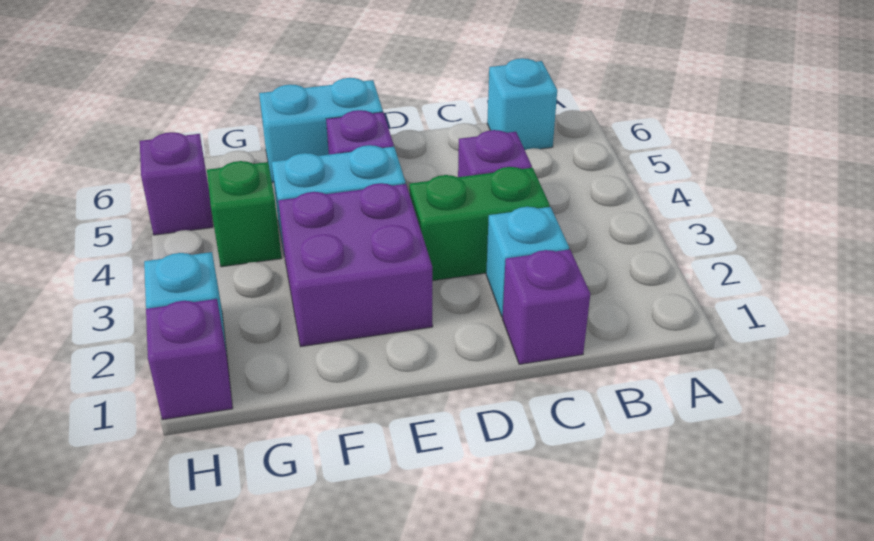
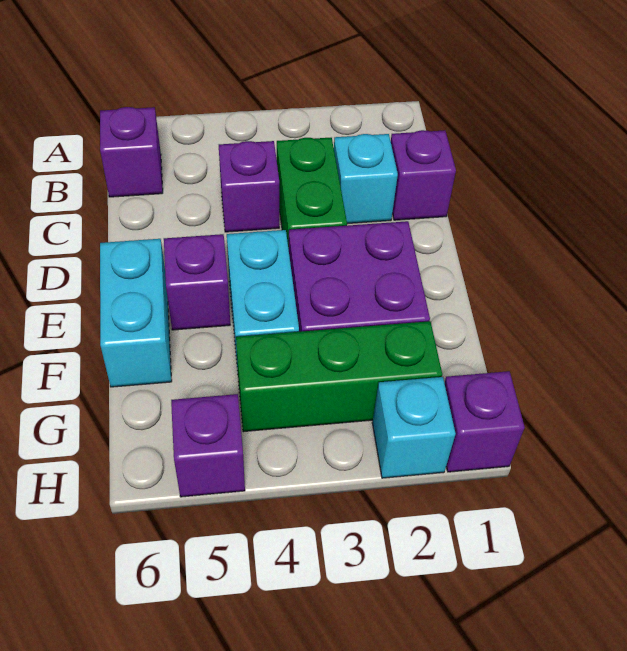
cyan 1x1 brick [487,58,557,150] -> purple 1x1 brick [100,107,163,197]
green 1x1 brick [207,161,282,267] -> green 1x3 brick [236,321,442,432]

